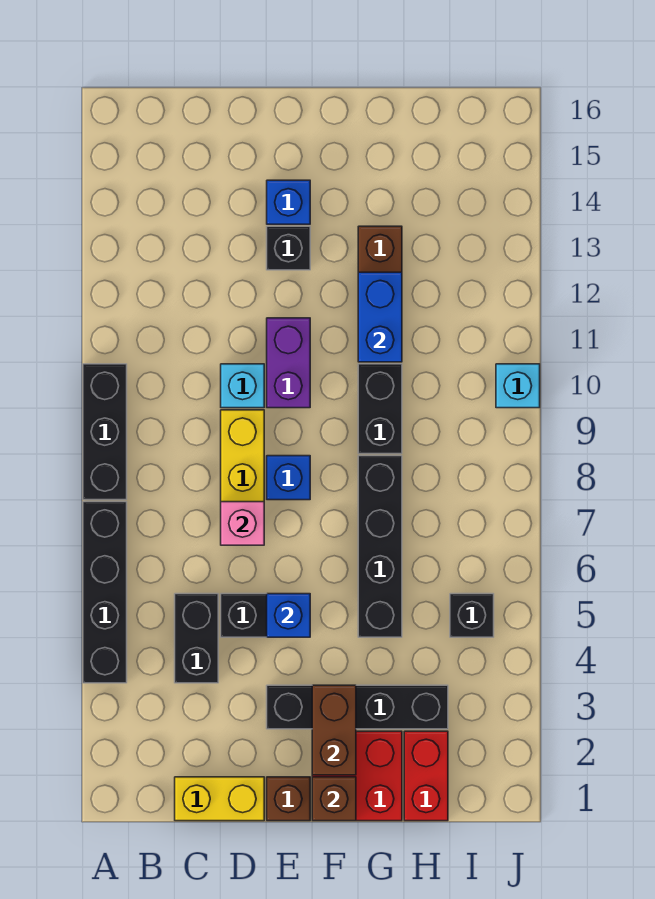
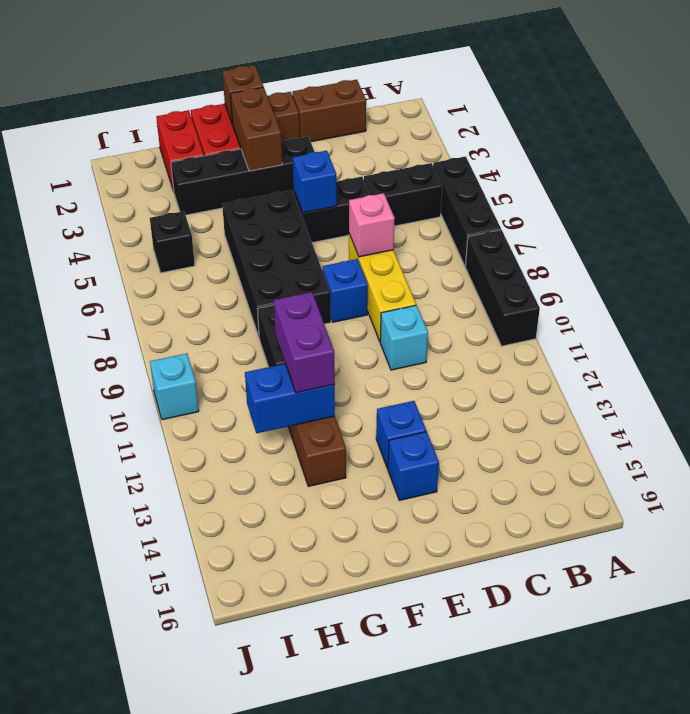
black 1x4 brick [83,502,127,683] -> black 1x3 brick [433,156,501,266]
yellow 1x2 brick [175,777,264,821] -> brown 1x2 brick [292,80,366,142]
black 1x2 brick [175,594,218,683] -> black 1x2 brick turned to [364,163,442,226]
purple 1x2 brick [267,318,310,408] -> purple 1x2 brick moved to [274,292,335,393]
black 1x1 brick [267,226,310,270] -> blue 1x1 brick [376,401,426,468]
black 1x4 brick [358,456,402,637] -> black 2x4 brick [222,190,331,336]
blue 1x2 brick [358,272,402,362] -> blue 1x2 brick turned to [245,364,335,433]

